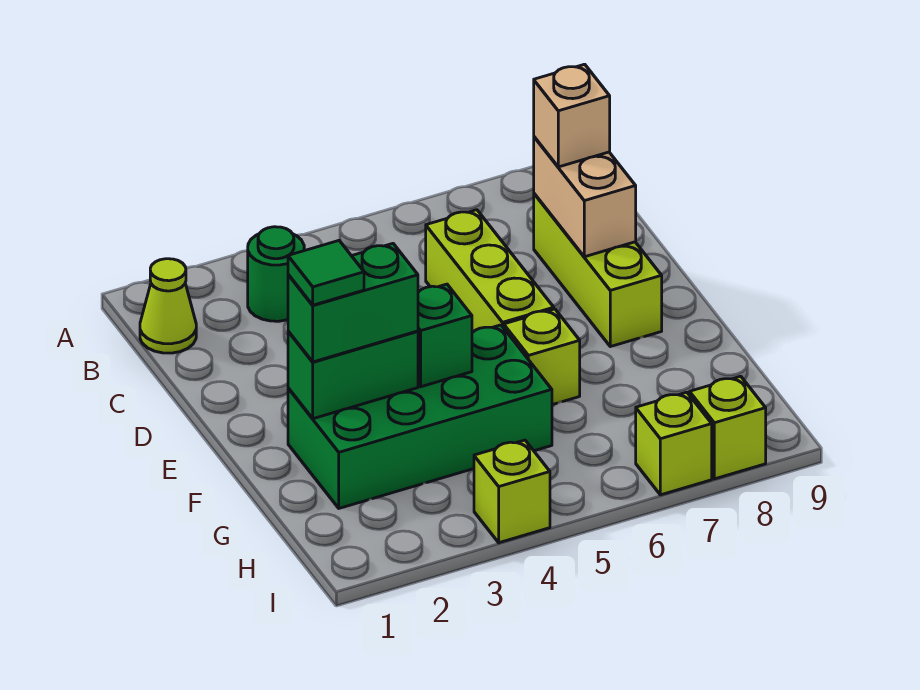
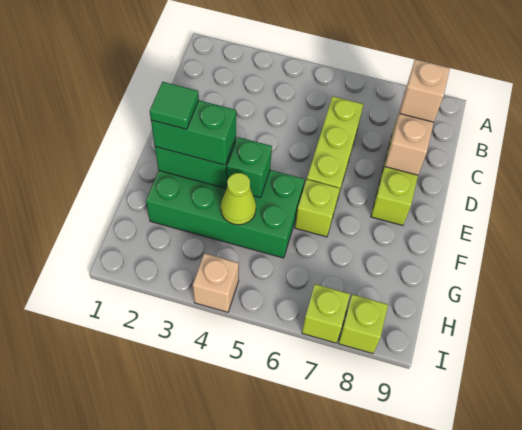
lime 1x1 cone [140,259,196,353] -> lime 1x1 cone moved to [221,173,256,225]
green 1x1 round brick [248,227,304,321] -> none
lime 1x1 brick [474,440,550,543] -> tan 1x1 brick [193,253,239,312]

